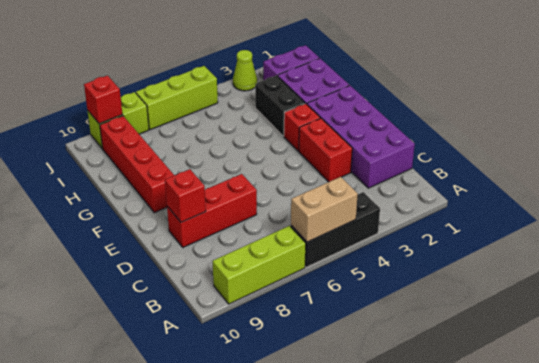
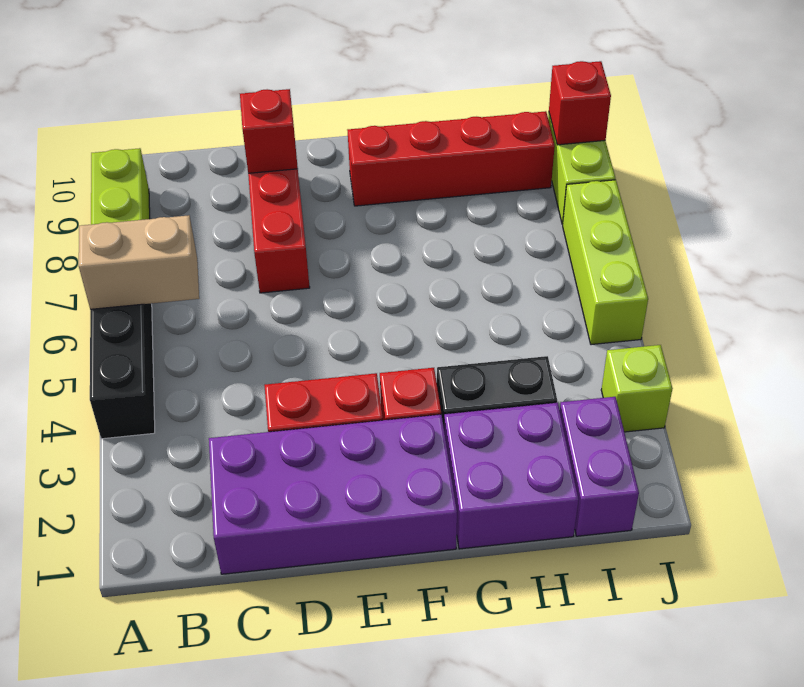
tan 1x2 brick [291,177,358,242] -> tan 1x2 brick turned to [79,215,199,309]
lime 1x1 cone [233,50,257,91] -> lime 1x1 brick [601,345,673,432]

